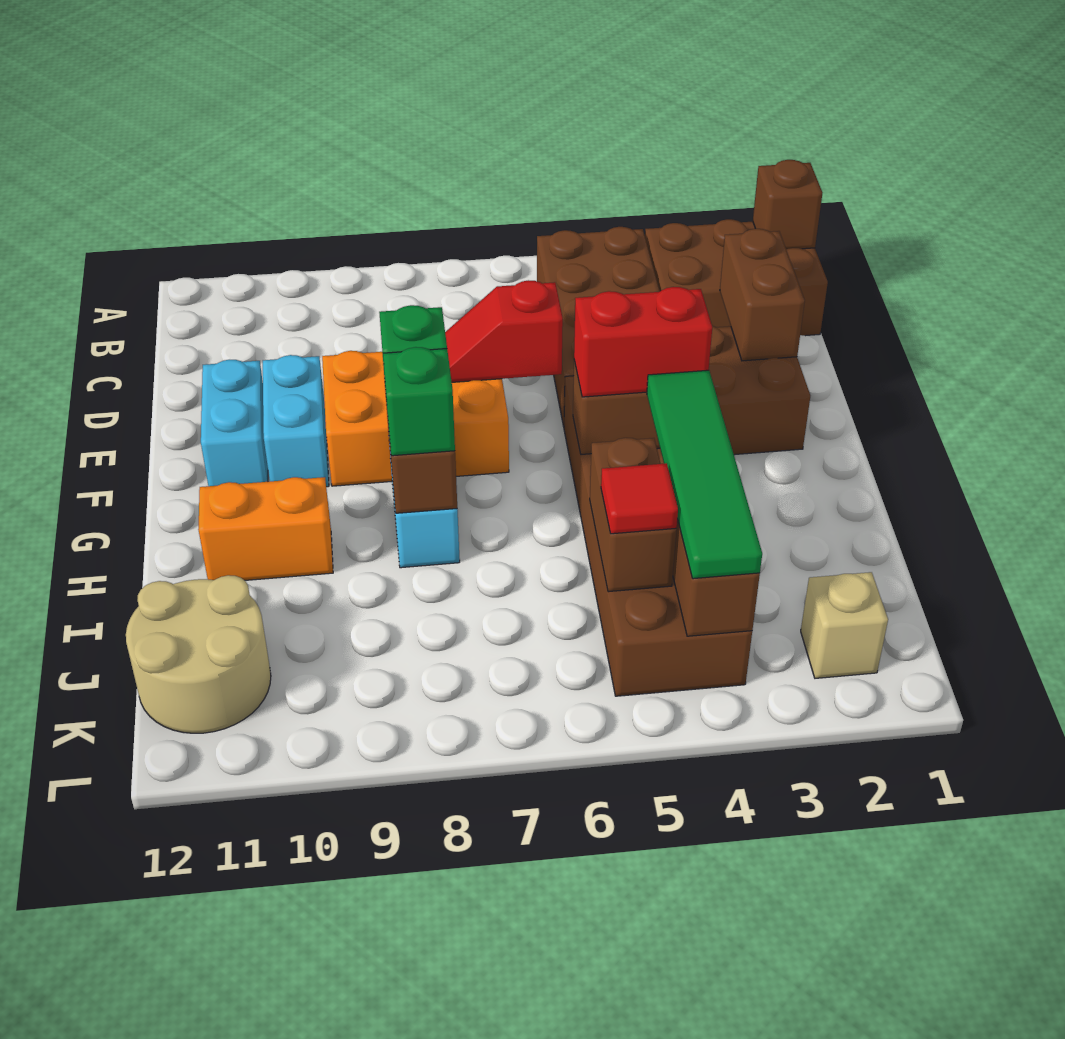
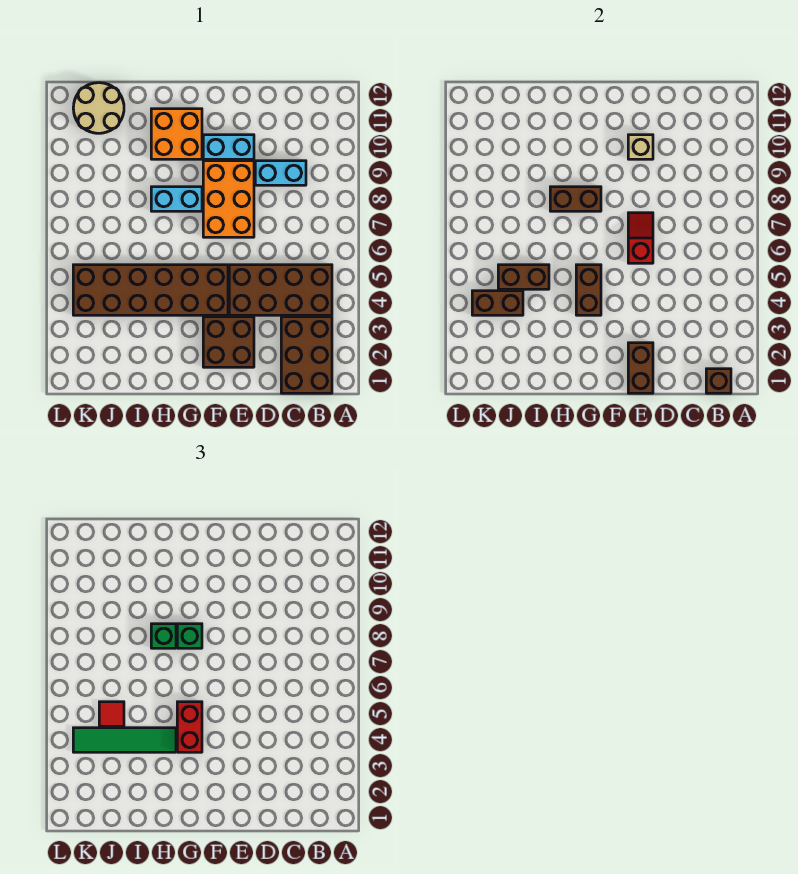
brown 1x2 brick [720,229,805,361] -> brown 1x2 brick turned to [628,343,653,393]
cyan 1x2 brick [201,360,268,486] -> cyan 1x2 brick moved to [255,161,306,185]
orange 1x2 brick [198,477,333,580] -> orange 2x2 brick [151,109,202,159]
tan 1x1 brick [801,572,888,678] -> tan 1x1 brick moved to [628,135,653,159]

